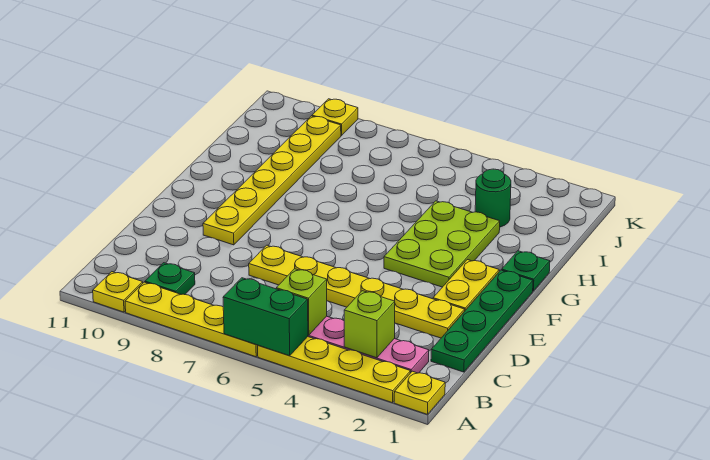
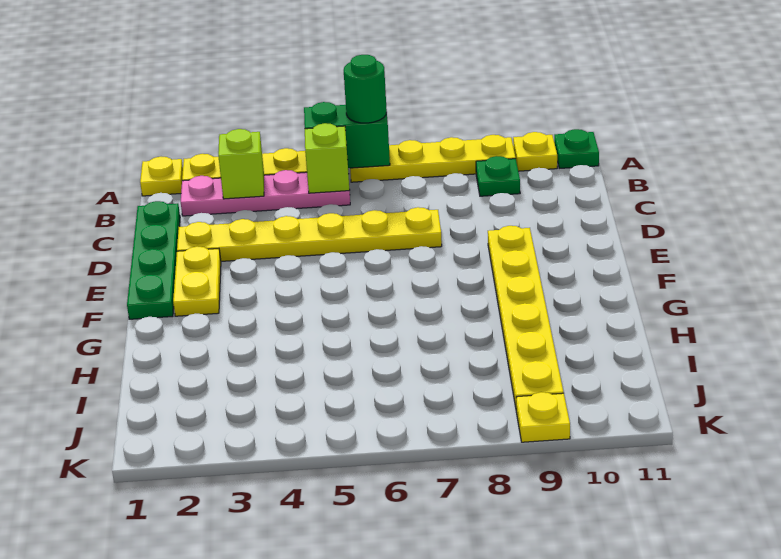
lime 2x3 plate [384,201,500,287] -> none
green 1x1 plate [502,251,550,291] -> green 1x1 plate moved to [554,129,599,168]
green 1x1 round brick [475,169,511,227] -> green 1x1 round brick moved to [344,55,387,123]

